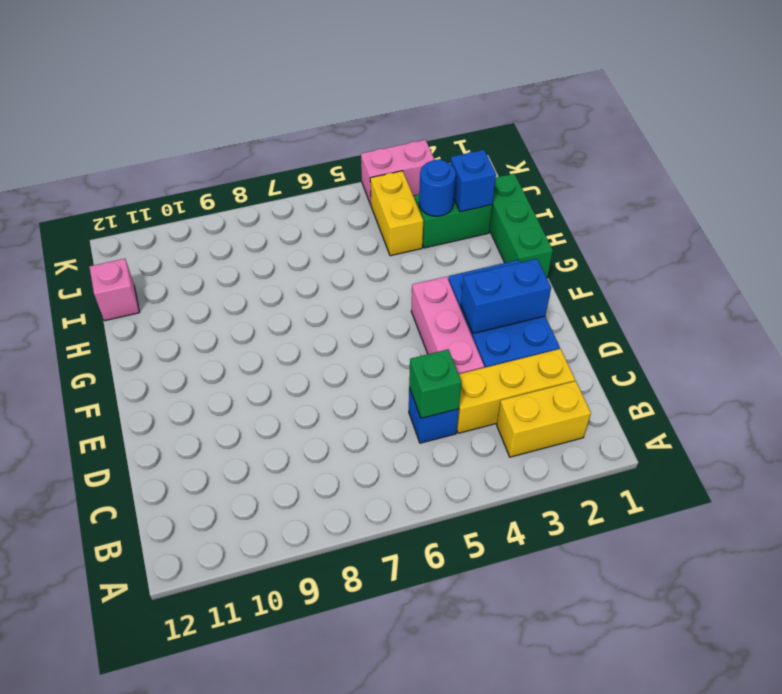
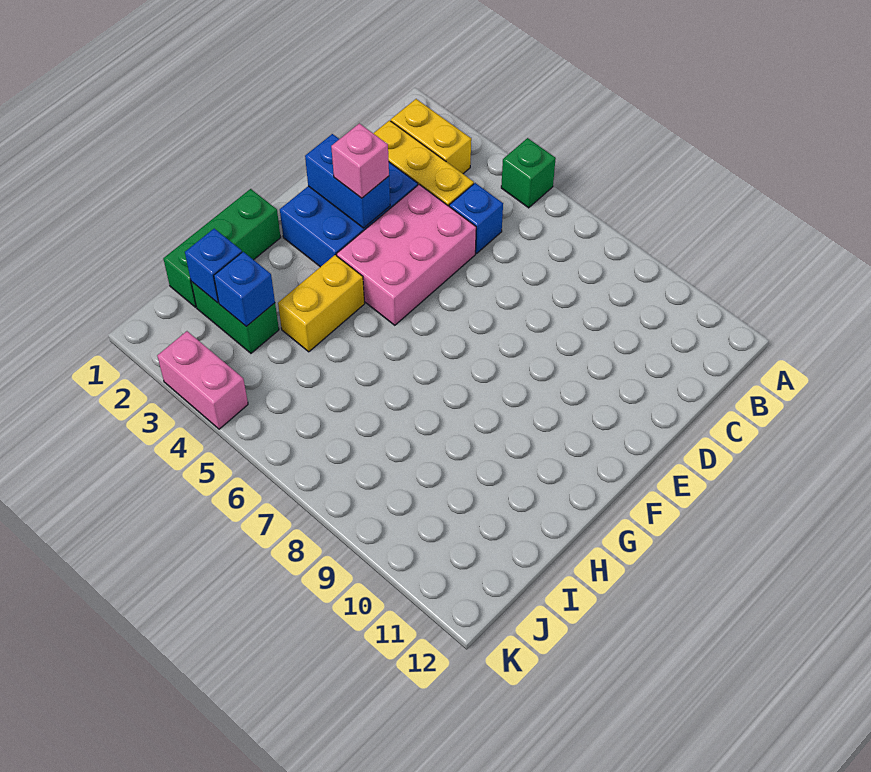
green 1x1 brick [409,349,462,418] -> green 1x1 brick moved to [501,138,556,208]
pink 1x3 brick [411,276,484,374] -> pink 2x3 brick [337,185,476,325]
blue 1x1 round brick [419,159,456,216] -> blue 1x1 brick [214,252,275,326]
yellow 1x2 brick [370,171,423,256] -> yellow 1x2 brick moved to [278,255,365,352]
pink 1x1 brick [90,259,140,321] -> pink 1x1 brick moved to [331,123,389,198]

